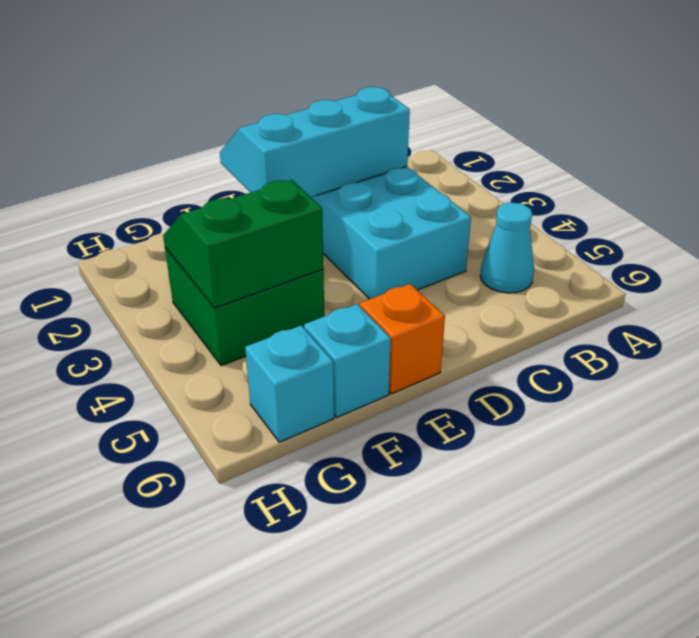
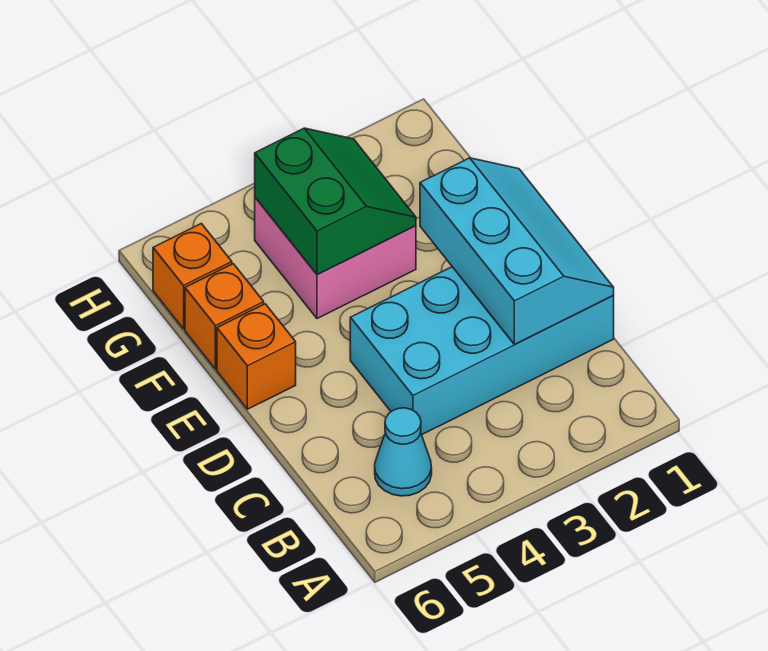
green 2x2 brick [165,248,324,366] -> pink 2x2 brick [255,197,416,319]
cyan 1x1 brick [304,304,391,417] -> orange 1x1 brick [185,264,264,369]
cyan 1x1 brick [245,326,334,442] -> orange 1x1 brick [153,223,232,329]

